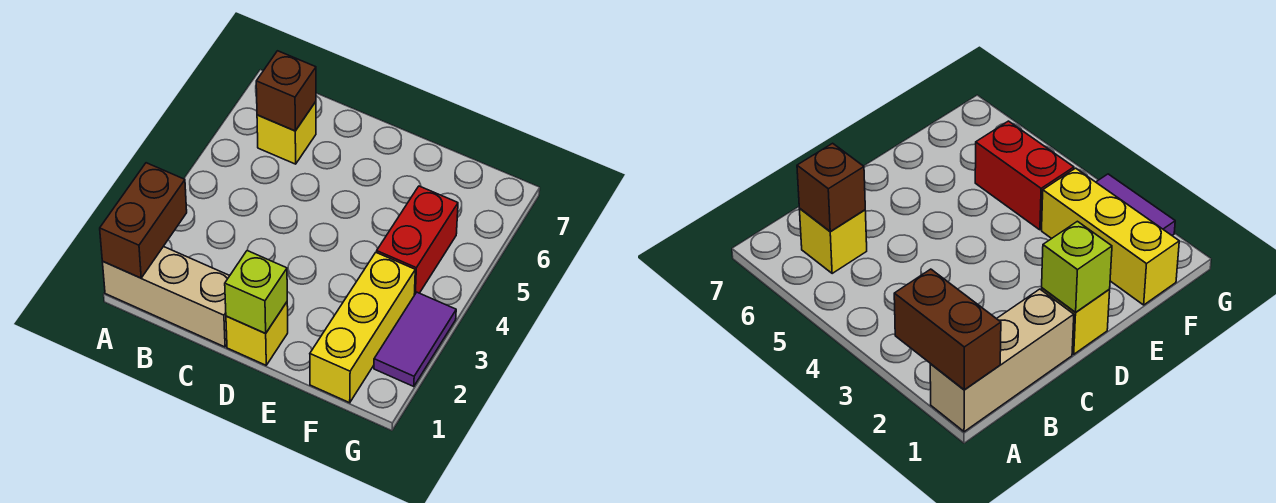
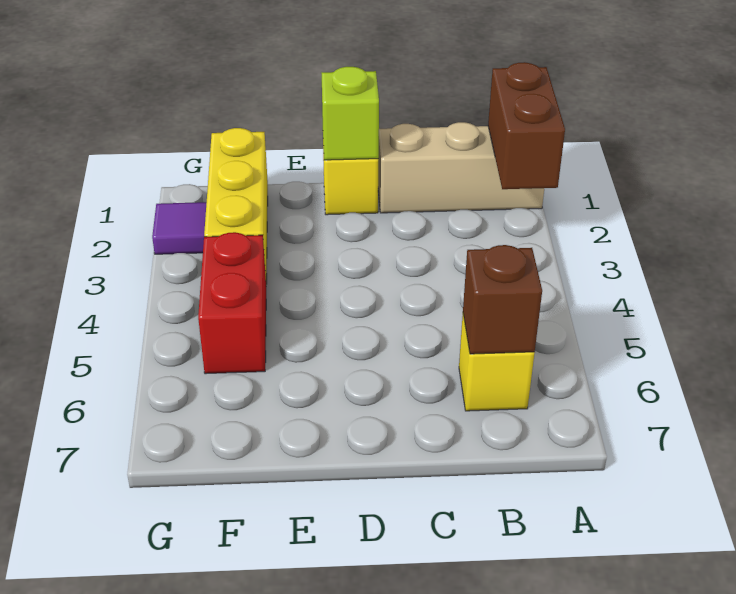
purple 1x2 tile [374,292,456,387] -> purple 1x1 tile [152,202,207,254]

